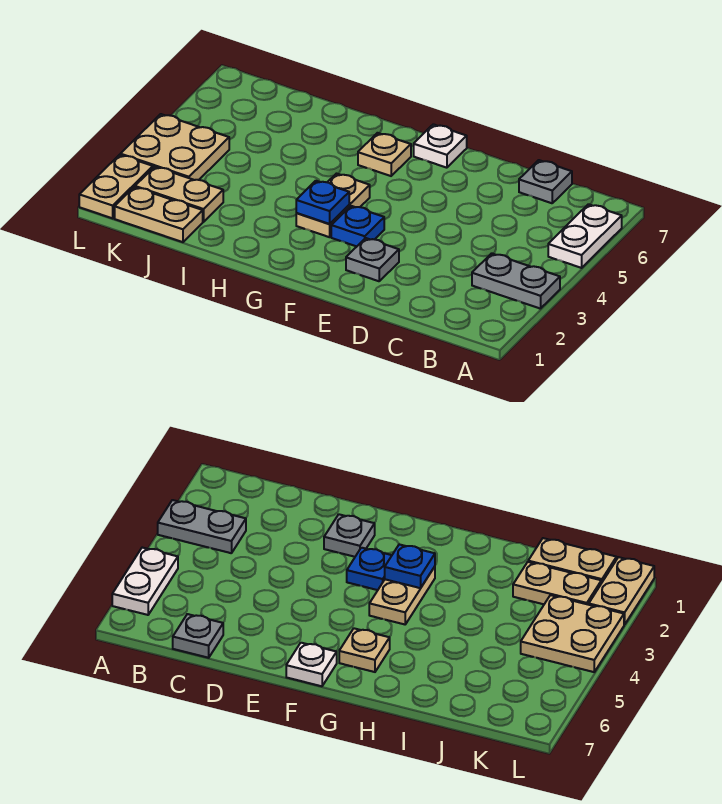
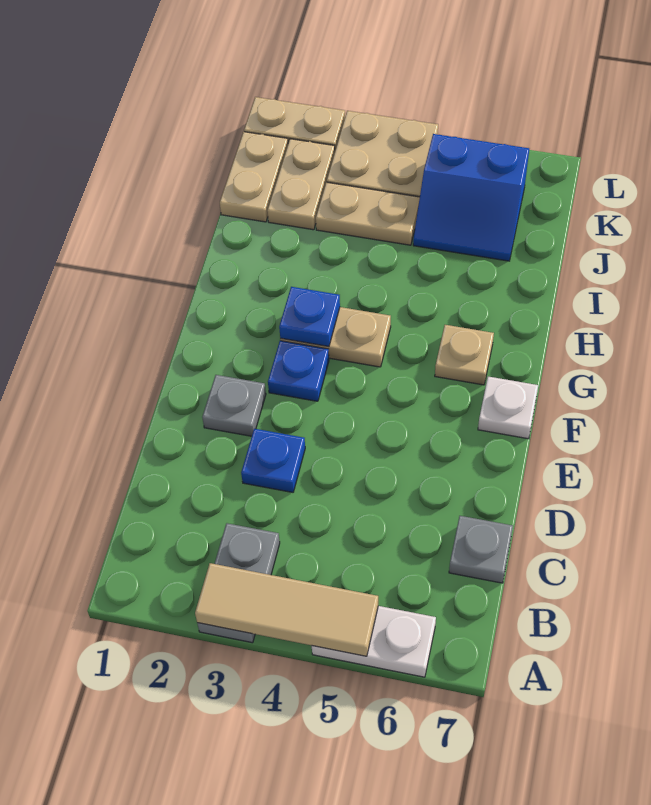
none -> tan 1x3 tile [195,563,378,656]
none -> blue 1x1 plate [241,429,305,492]
none -> tan 1x2 plate [316,182,420,245]
none -> blue 2x2 slope [413,134,529,261]

